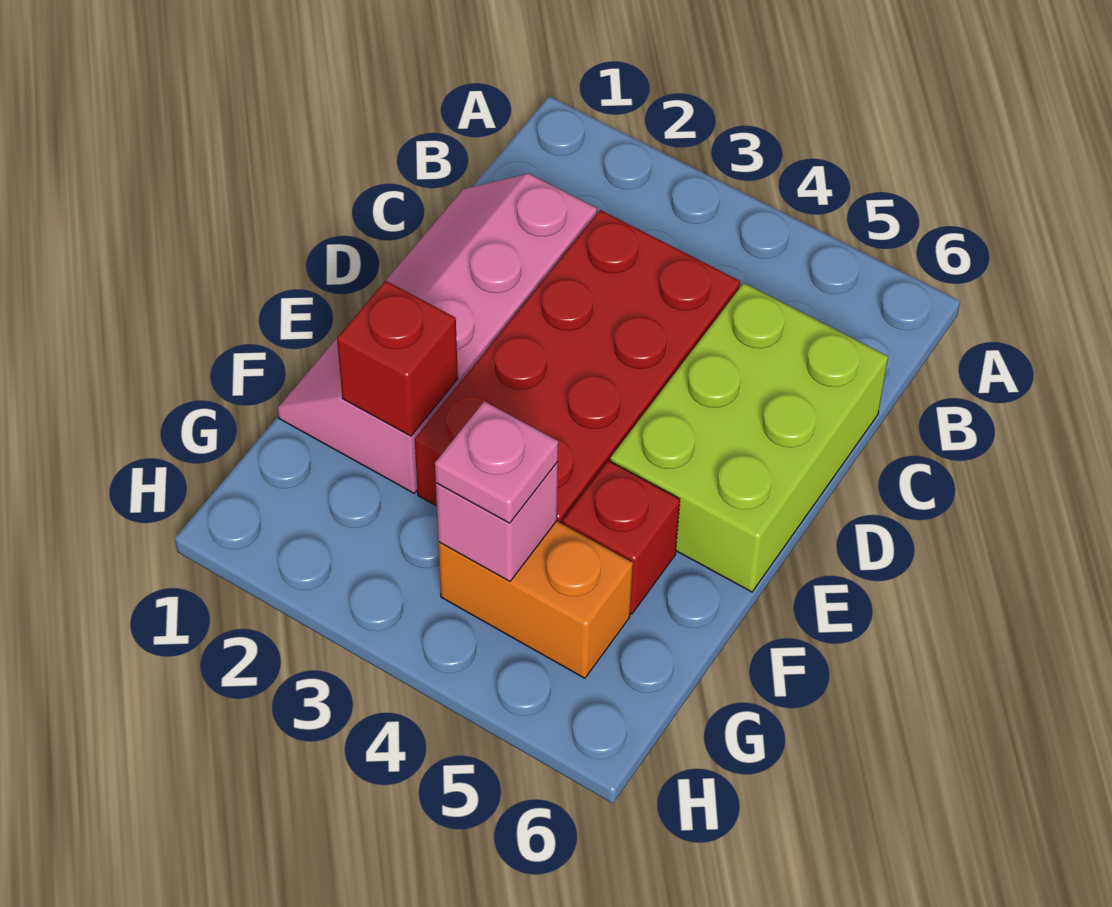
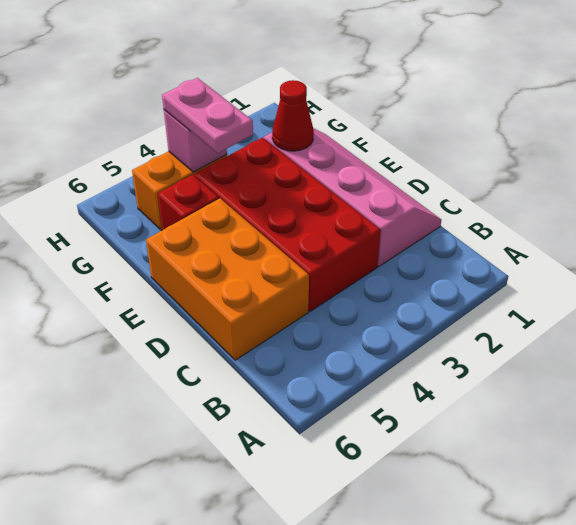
lime 2x3 brick [610,283,888,592] -> orange 2x3 brick [146,198,309,360]
red 1x1 brick [337,281,458,436] -> red 1x1 cone [272,80,314,151]
pink 1x1 plate [435,401,558,523] -> pink 1x2 plate [162,78,253,153]

